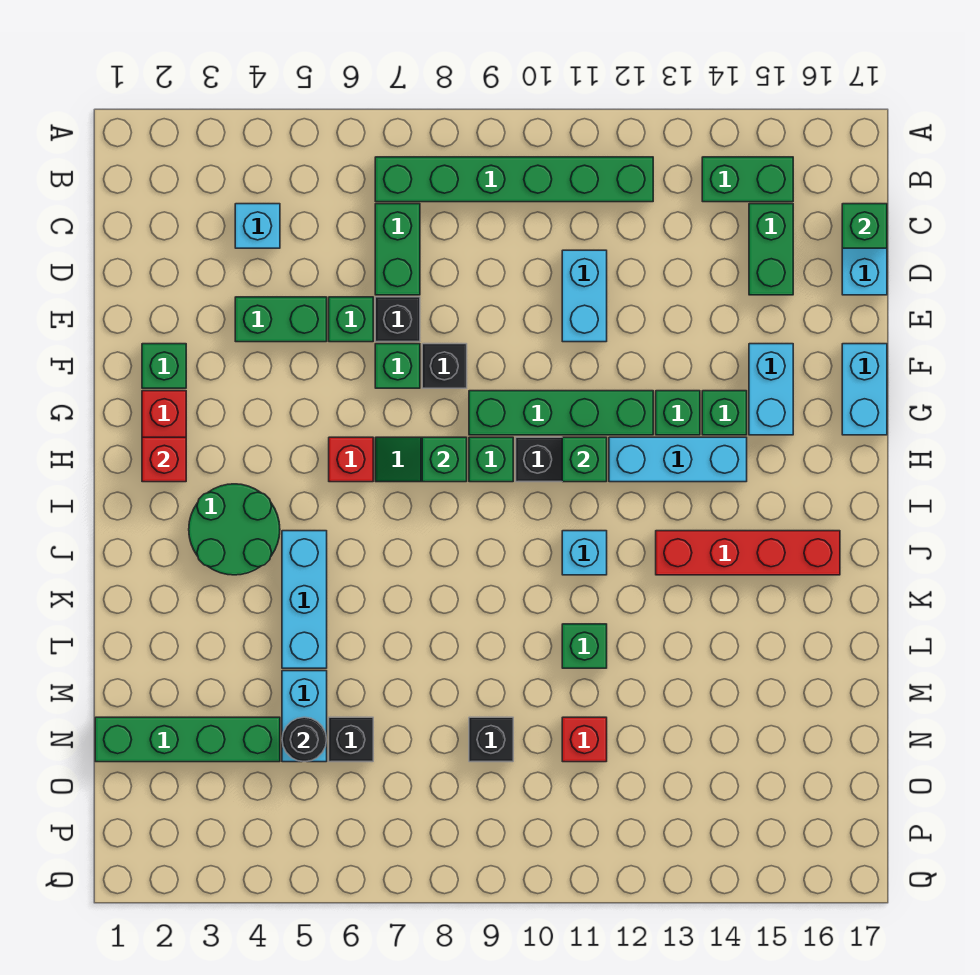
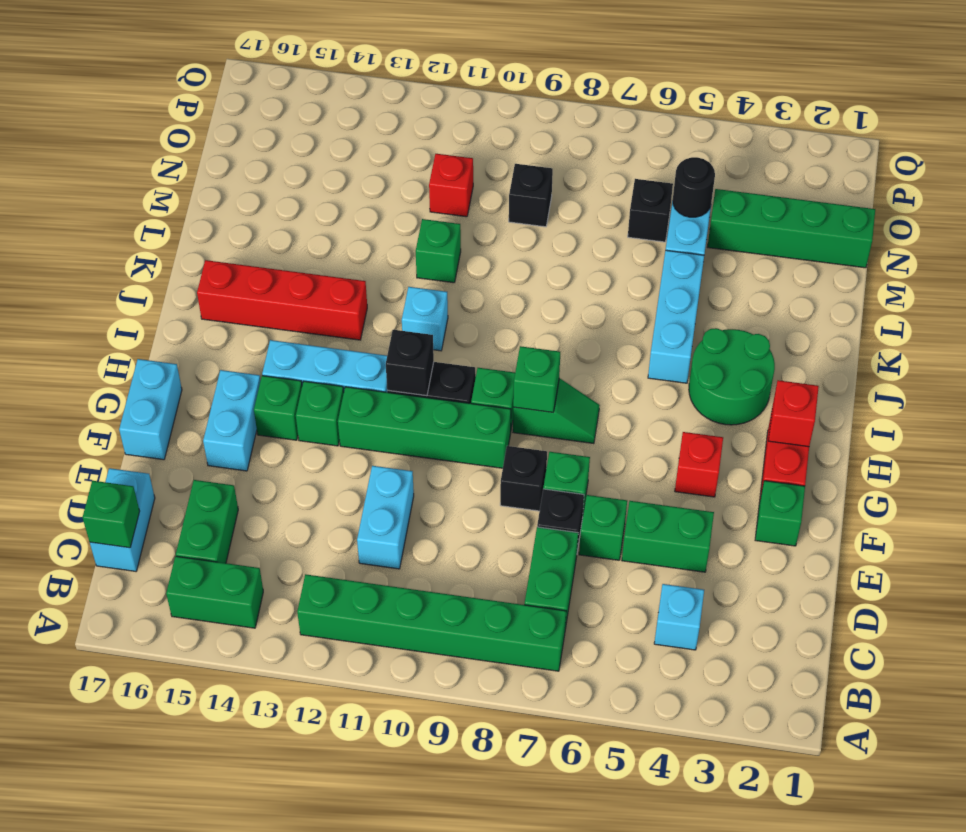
red 1x1 brick [329,437,373,482] -> red 1x1 brick moved to [675,432,723,497]
green 1x1 brick [562,437,607,482] -> black 1x1 brick [386,330,434,396]

